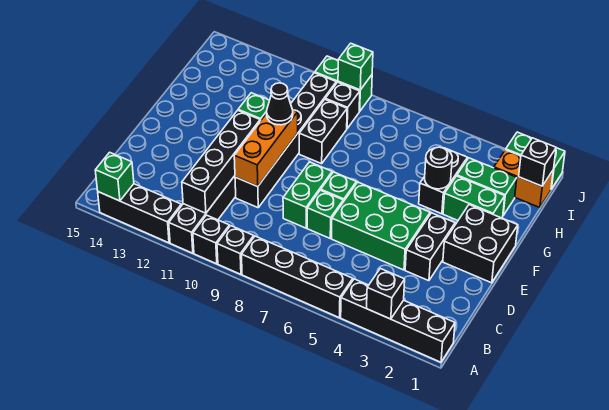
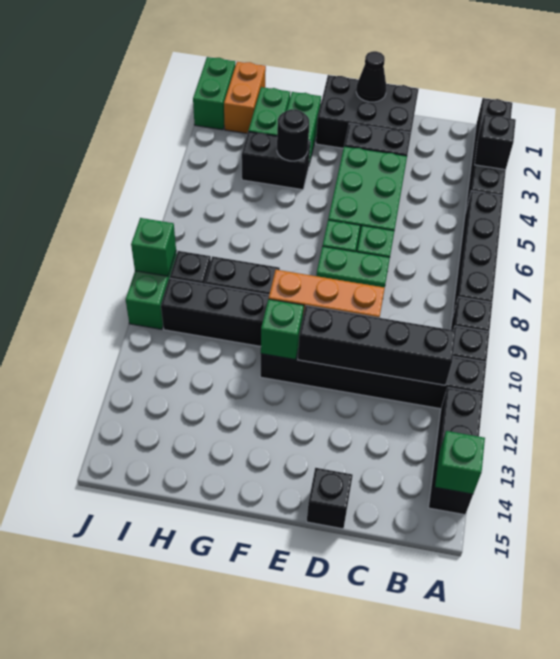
black 2x2 brick [443,205,518,283] -> black 2x3 brick [316,75,419,148]
black 1x1 cone [267,83,293,125] -> black 1x1 cone moved to [356,51,386,102]
black 1x1 brick [519,138,556,186] -> black 1x1 brick moved to [307,468,353,529]

